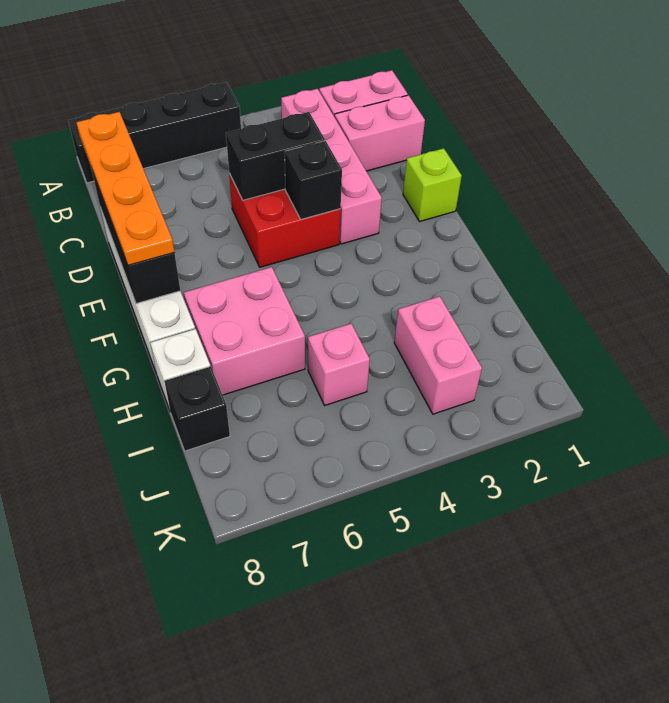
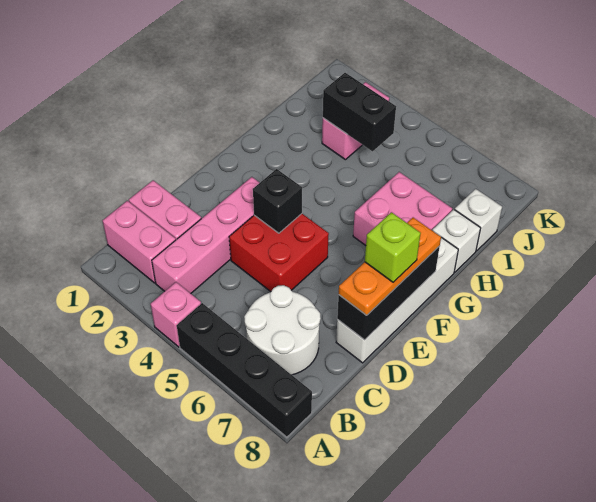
none -> white 2x2 round brick [244,285,321,375]
orange 1x4 plate [76,112,174,265] -> orange 1x3 plate [339,218,441,315]
black 1x2 brick [226,112,325,200] -> black 1x2 brick moved to [323,73,396,151]
lime 1x1 brick [403,148,462,222] -> lime 1x1 brick moved to [365,212,421,282]
pink 1x1 brick [308,324,370,405] -> pink 1x1 brick moved to [151,282,201,347]
black 1x1 brick [164,367,230,451] -> white 1x1 brick [455,189,502,251]

